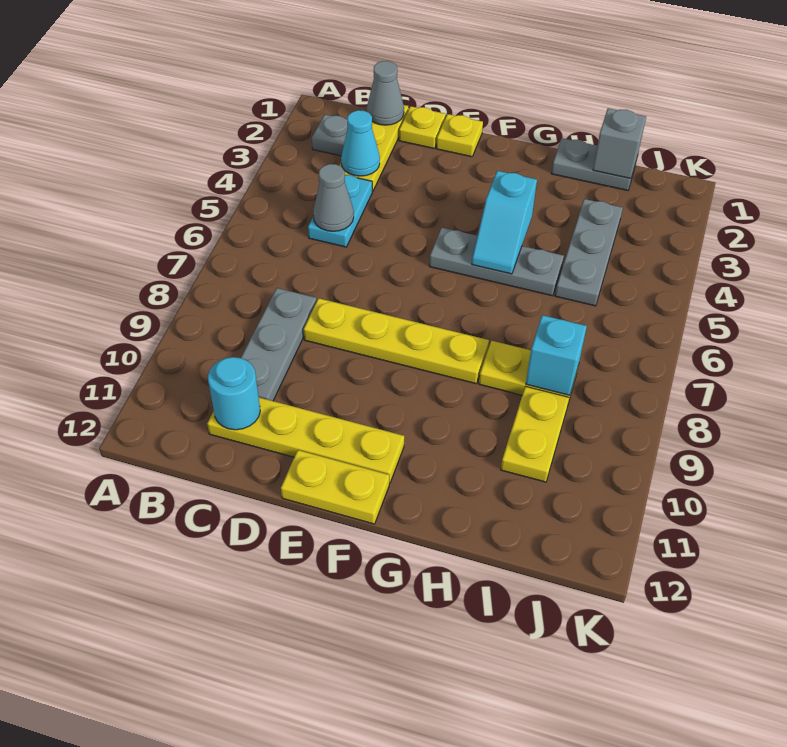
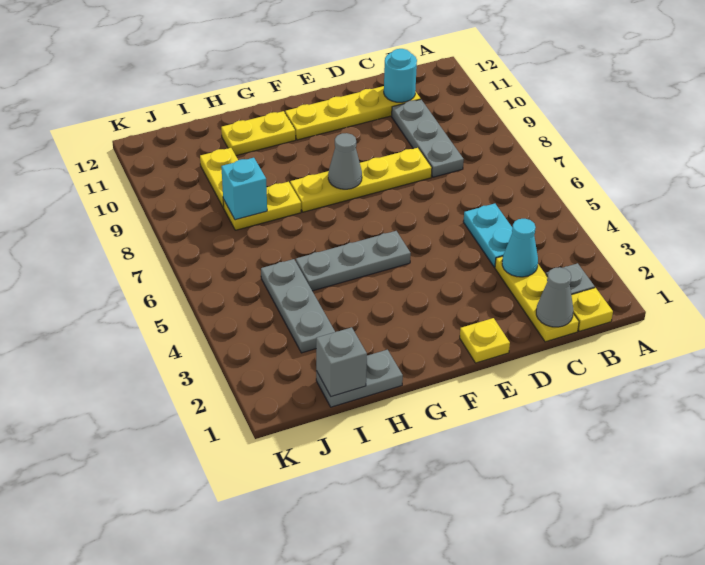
grey 1x1 cone [313,164,354,231] -> grey 1x1 cone moved to [328,133,362,189]
yellow 1x1 plate [399,106,446,149] -> yellow 1x1 plate moved to [571,288,613,331]
yellow 1x2 plate [281,450,389,524] -> yellow 1x2 plate moved to [221,111,296,156]
cyan 1x2 slope [472,171,537,274] -> none

